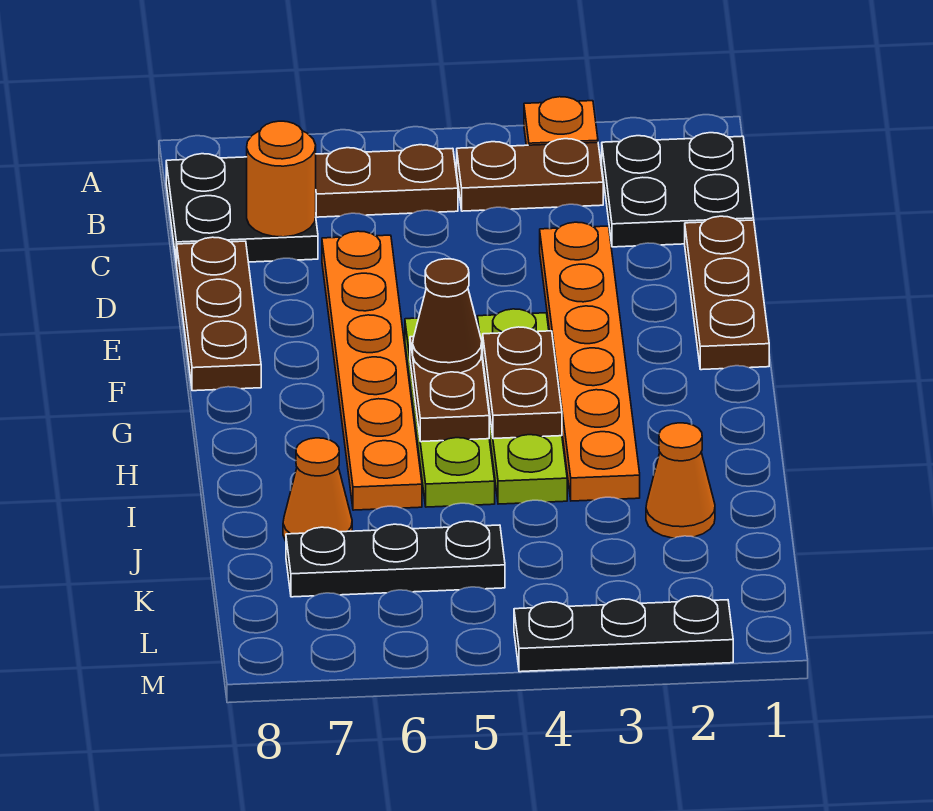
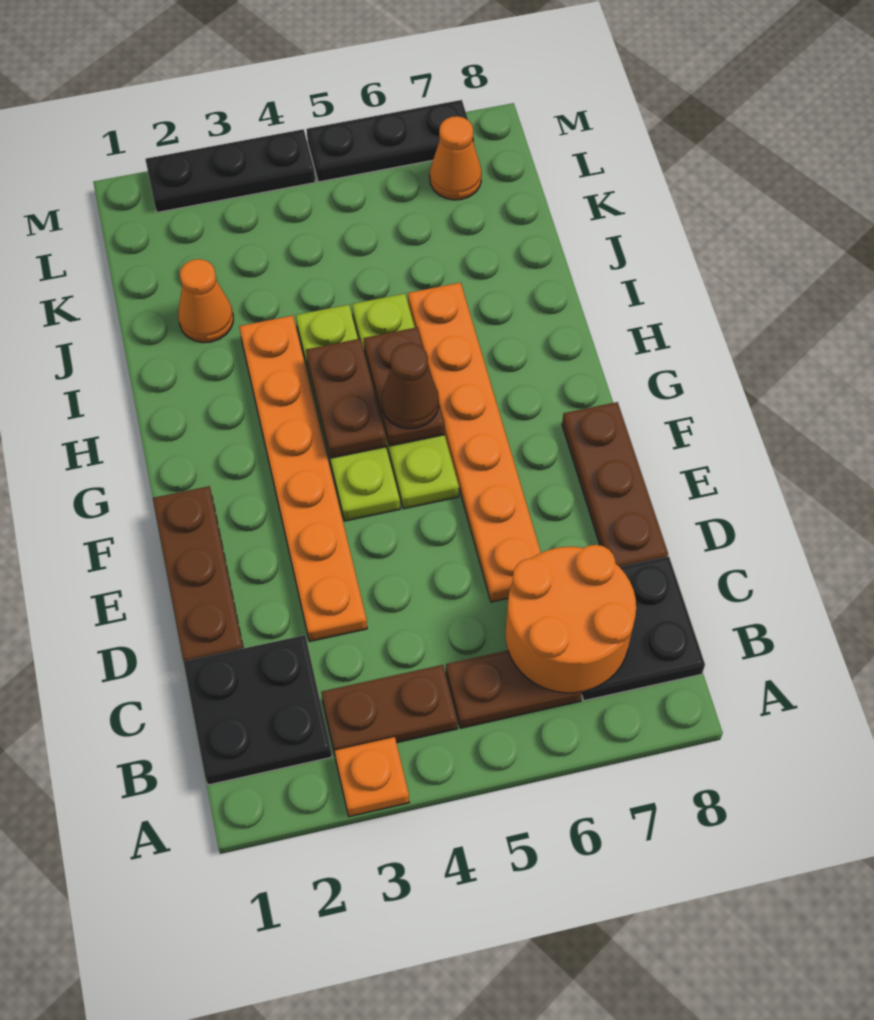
orange 1x1 round brick [247,121,316,237] -> orange 2x2 round brick [506,545,636,693]
orange 1x1 cone [283,438,352,541] -> orange 1x1 cone moved to [430,116,482,200]
black 1x3 plate [286,521,505,597] -> black 1x3 plate moved to [306,100,474,182]

